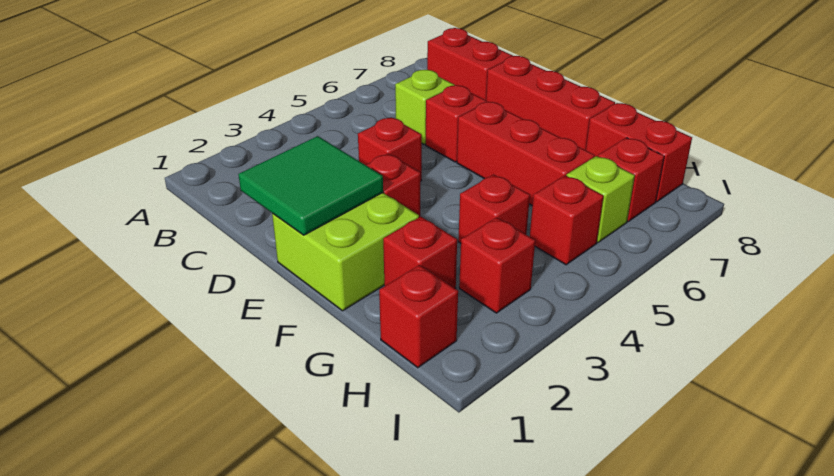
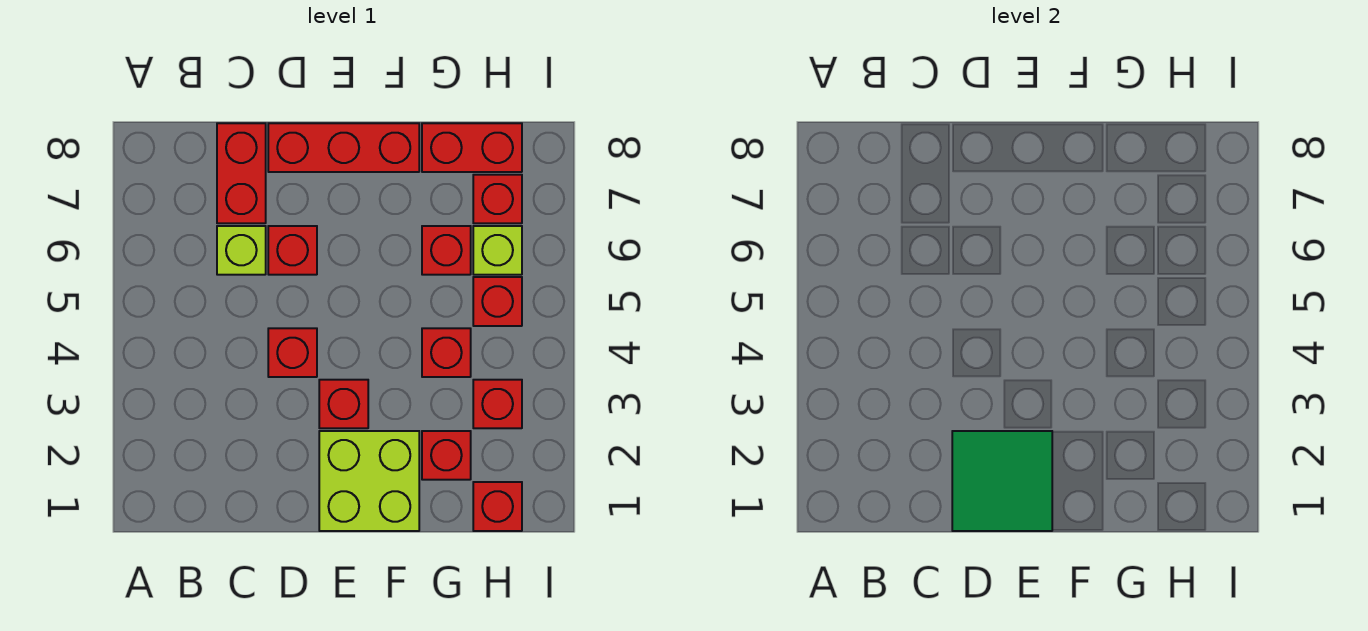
red 1x2 brick [427,28,513,100] -> red 1x2 brick turned to [217,123,266,223]
red 1x3 brick [457,102,595,206] -> red 1x1 brick [422,226,471,275]

